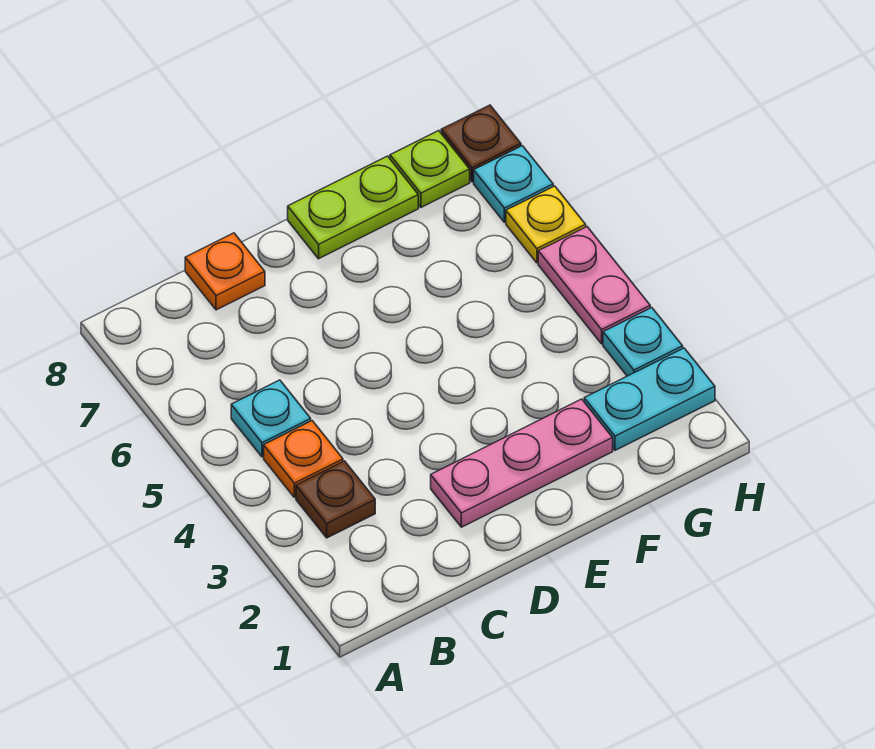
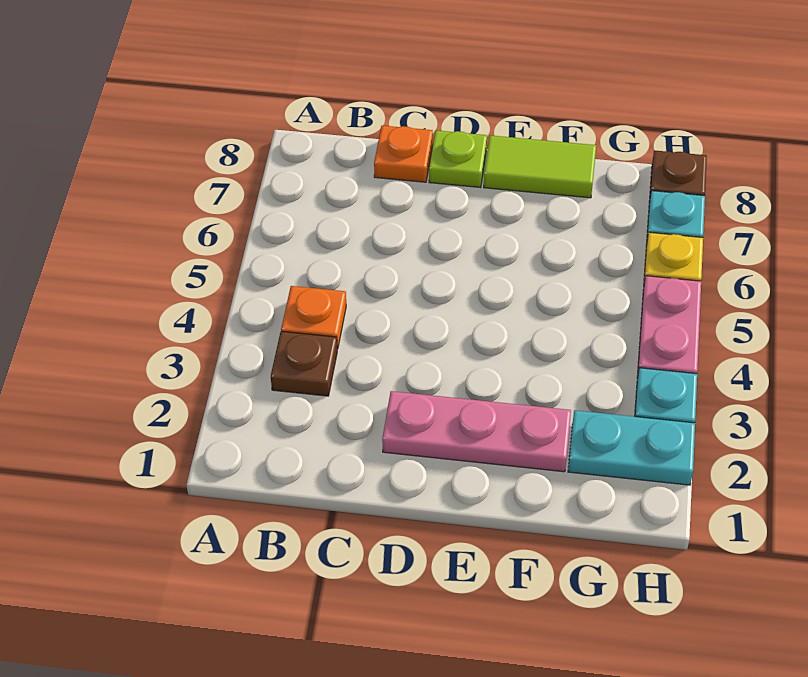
cyan 1x1 plate [231,380,311,457] -> none
lime 1x2 plate [288,156,418,259] -> lime 1x2 tile [484,135,596,198]
lime 1x1 plate [390,131,470,207] -> lime 1x1 plate moved to [429,131,487,188]

